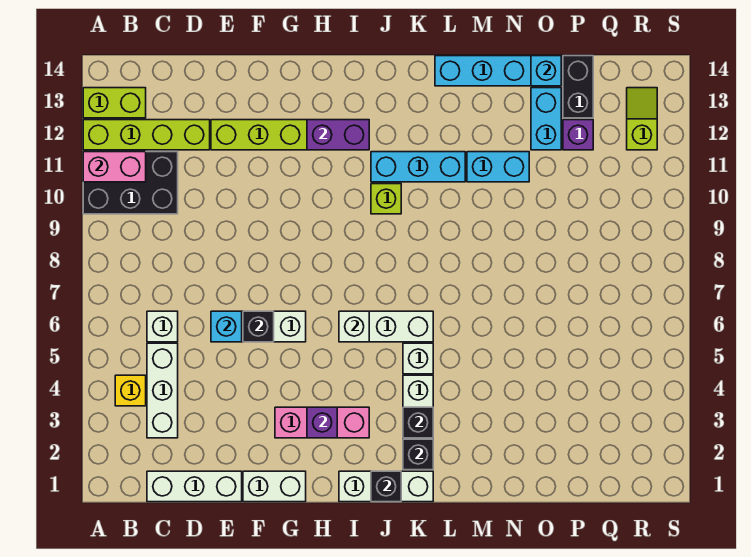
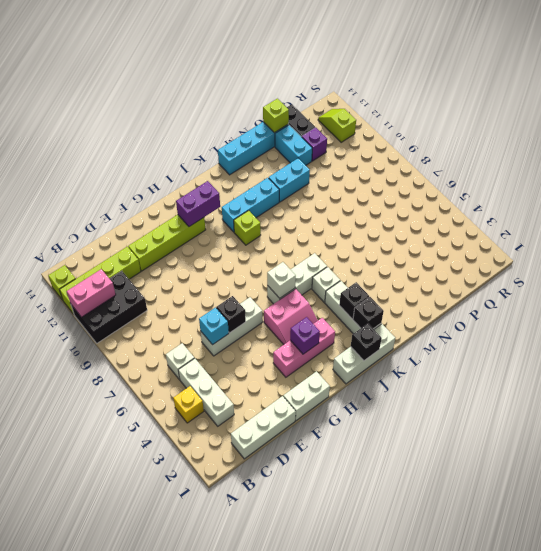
lime 1x2 brick [83,88,146,118] -> lime 1x1 brick [48,265,76,300]
none -> pink 2x2 slope [264,289,318,345]
cyan 1x1 brick [531,56,561,86] -> lime 1x1 brick [263,99,289,133]

